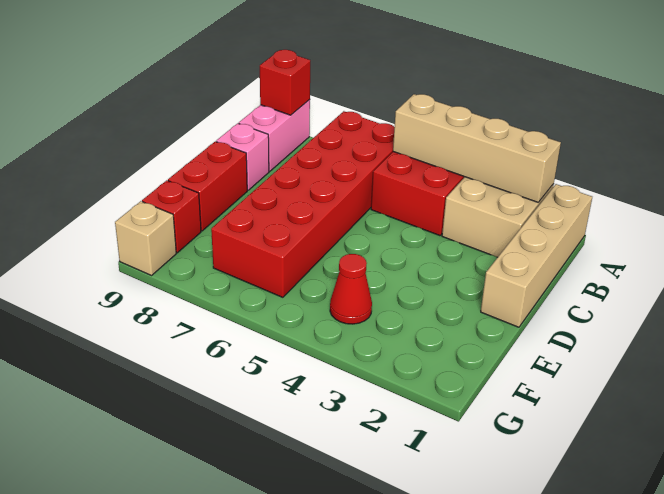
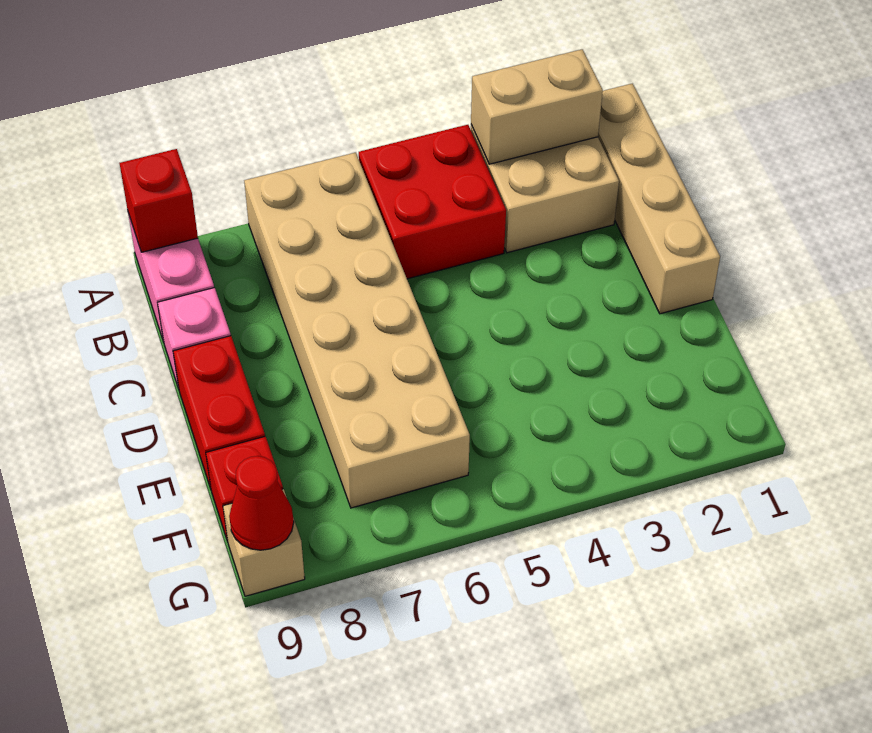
tan 1x4 brick [393,94,561,202] -> tan 1x2 brick [471,49,603,164]
red 2x6 brick [211,111,395,297] -> tan 2x6 brick [244,153,470,508]
red 1x1 cone [330,254,372,324] -> red 1x1 cone moved to [229,456,294,550]

